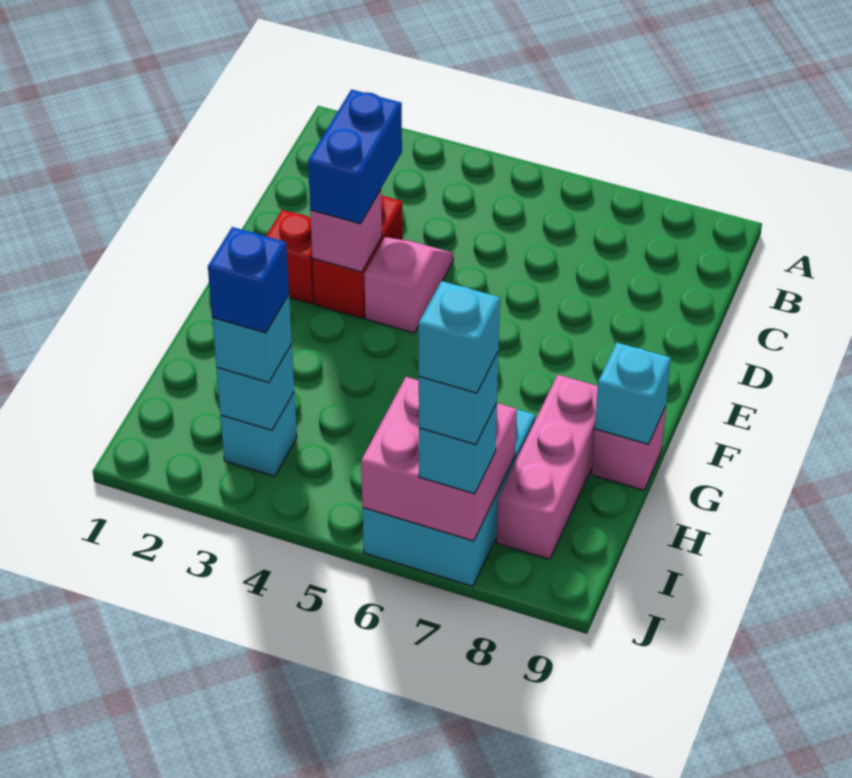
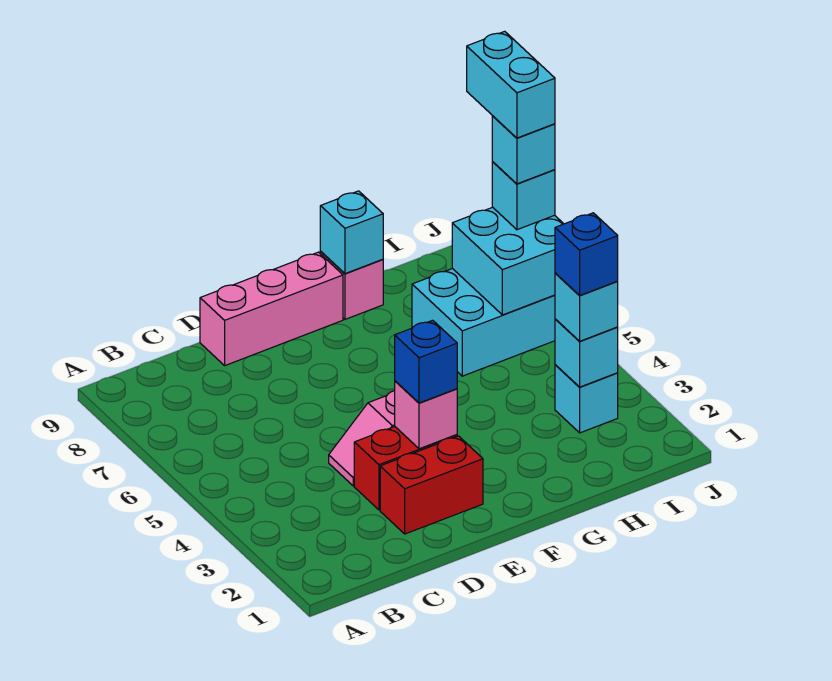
blue 1x2 brick [308,90,402,224] -> blue 1x1 brick [395,320,457,403]
red 1x1 brick [266,210,314,304] -> red 1x2 brick [380,436,483,534]
pink 1x3 brick [497,375,598,559] -> pink 1x3 brick moved to [200,252,343,365]
pink 2x2 brick [361,377,517,541] -> cyan 2x2 brick [452,207,563,315]
cyan 1x1 brick [419,281,500,393] -> cyan 1x2 brick [467,31,555,138]

